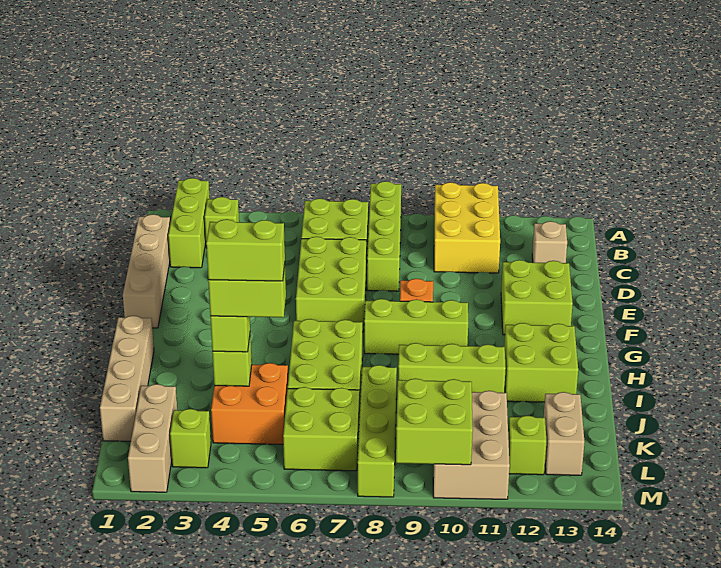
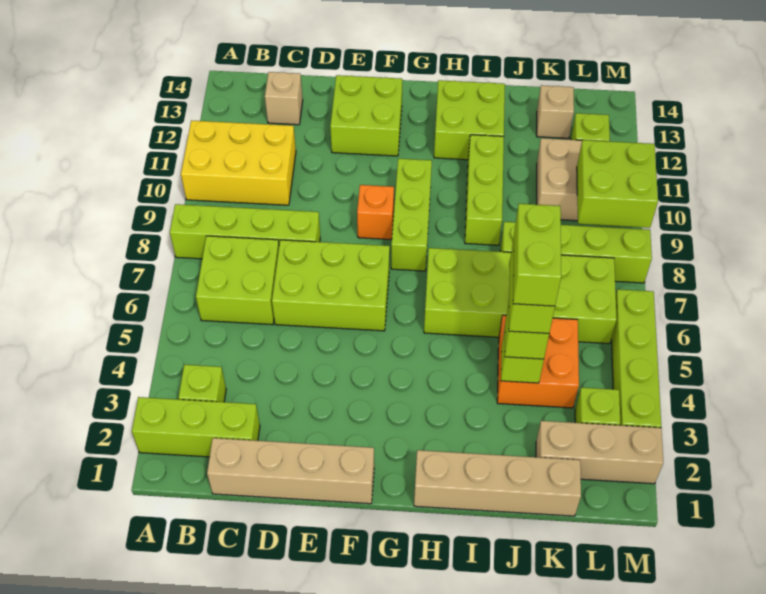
tan 1x2 brick [544,392,584,475] -> tan 1x1 brick [537,85,574,138]
none -> lime 1x4 brick [611,289,661,428]

